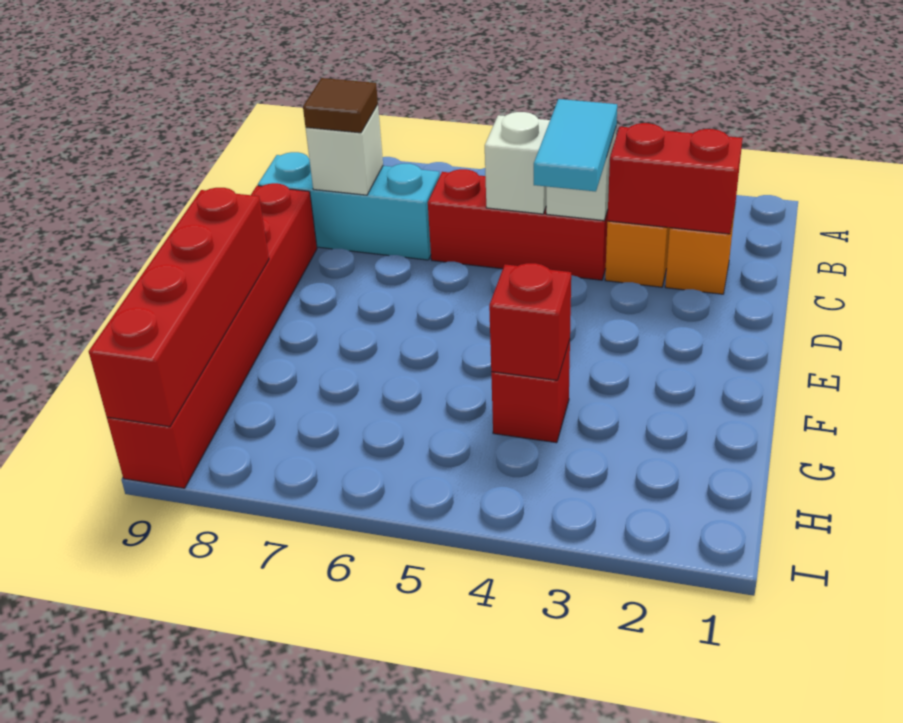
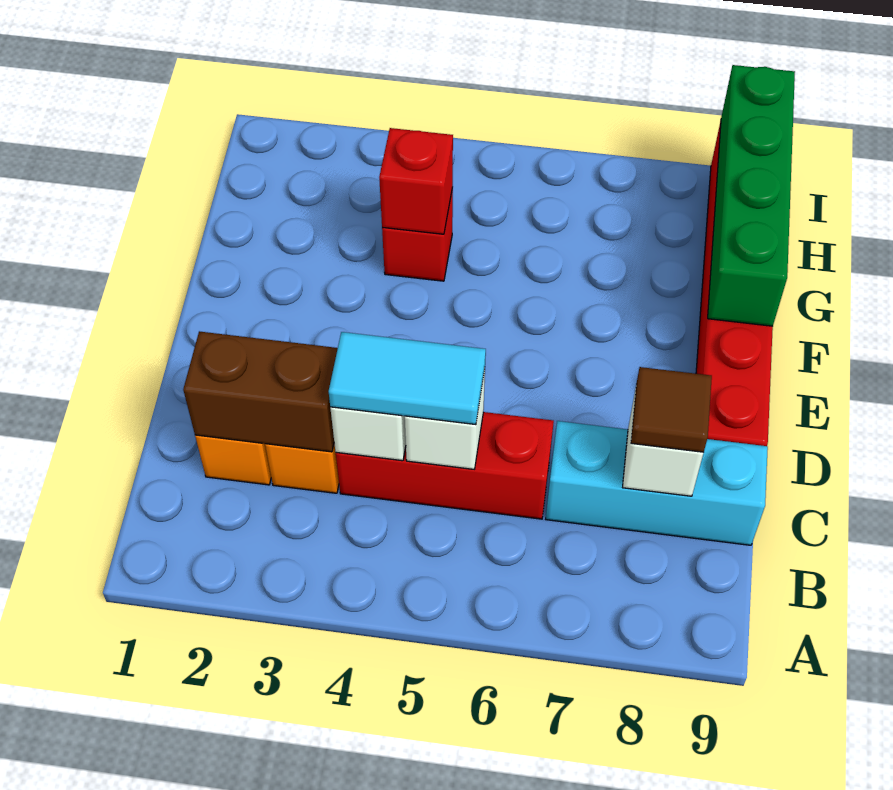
red 1x2 brick [607,123,743,234] -> brown 1x2 brick [183,331,338,452]
cyan 1x2 tile [534,99,617,191] -> cyan 1x2 tile turned to [329,332,486,425]
red 1x4 brick [89,188,269,427] -> green 1x4 brick [708,65,795,326]

